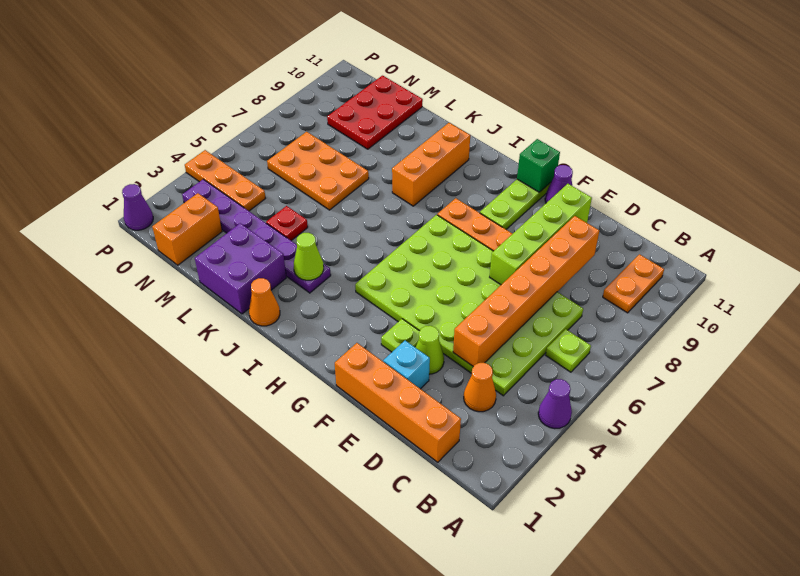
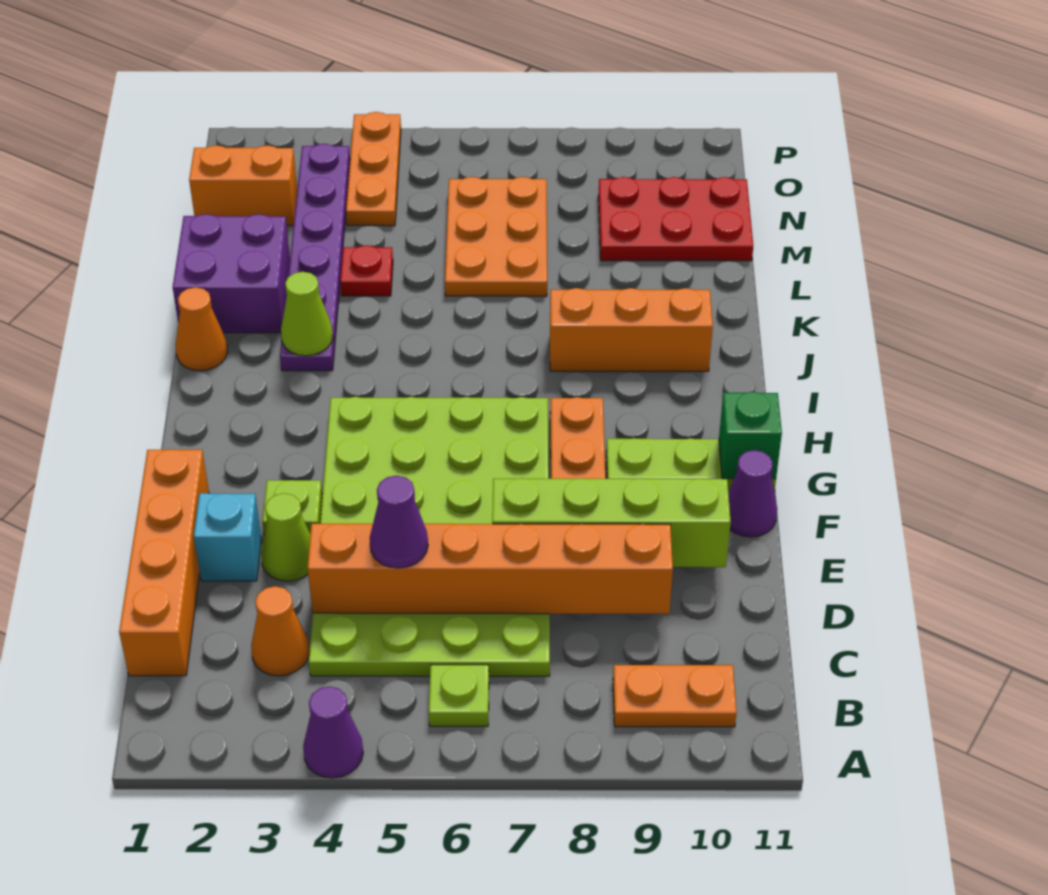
purple 1x1 cone [122,184,153,230] -> purple 1x1 cone moved to [370,476,428,568]

